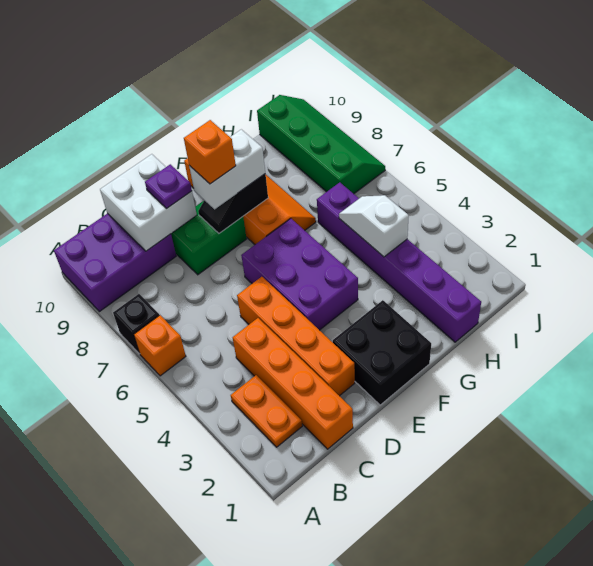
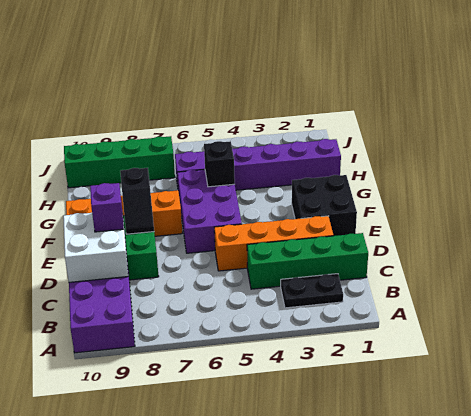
orange 1x1 brick [134,315,186,376] -> none
black 1x1 brick [113,294,159,354] -> black 1x1 brick moved to [204,141,235,187]
orange 1x2 plate [231,375,302,447] -> black 1x2 plate [281,274,343,308]
orange 1x4 brick [233,318,353,449] -> green 1x4 brick [247,233,368,289]
purple 1x1 plate [145,164,192,208] -> purple 1x1 brick [90,183,124,232]
purple 2x3 brick [241,219,358,330] -> purple 2x3 brick turned to [177,170,242,253]
white 1x2 brick [189,129,265,209] -> none
orange 1x1 brick [184,120,236,184] -> none
white 1x2 slope [339,195,409,257] -> none

